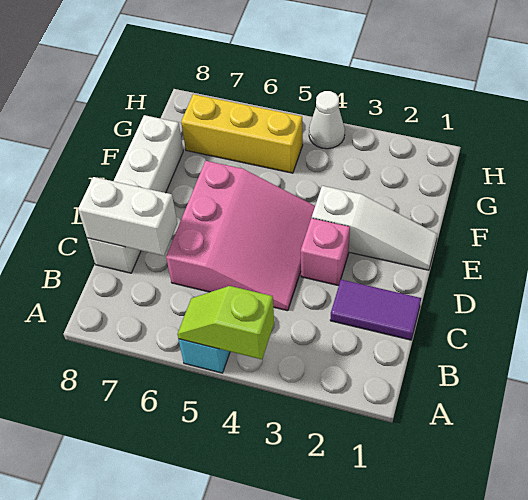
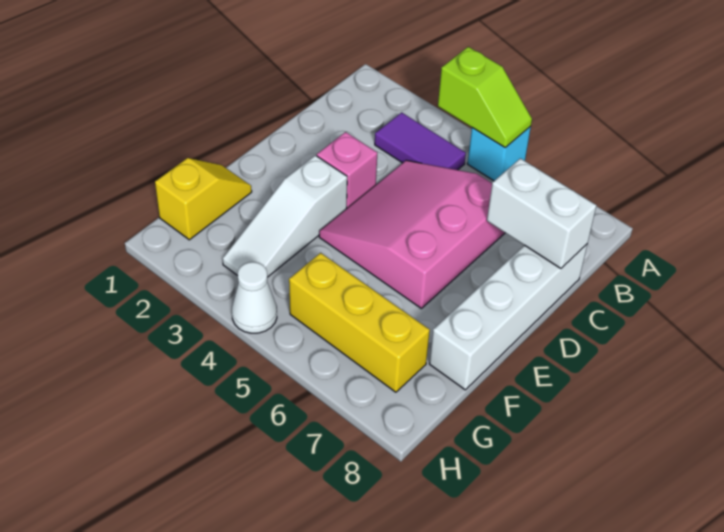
purple 1x2 tile [330,280,421,340] -> purple 1x2 tile moved to [375,112,466,170]
white 1x3 slope [312,186,438,270] -> white 1x3 slope turned to [223,155,347,277]
none -> yellow 1x2 slope [155,158,252,240]

